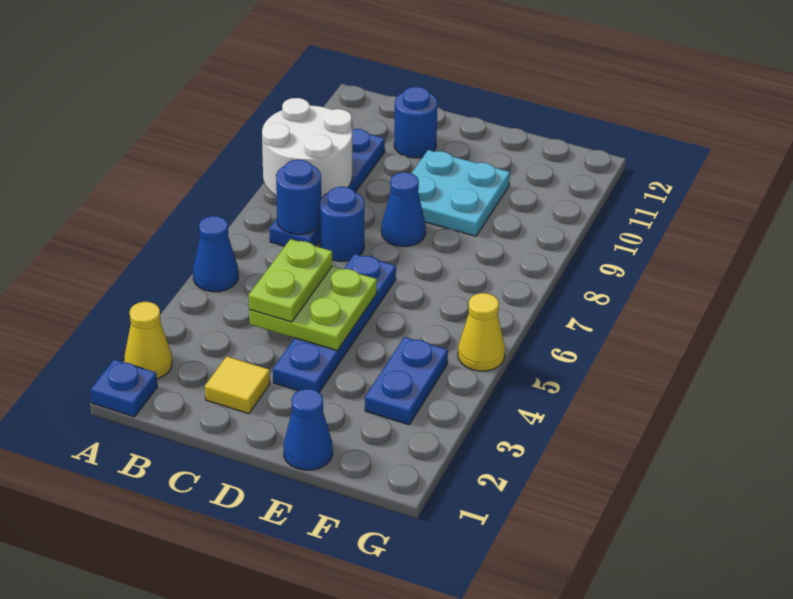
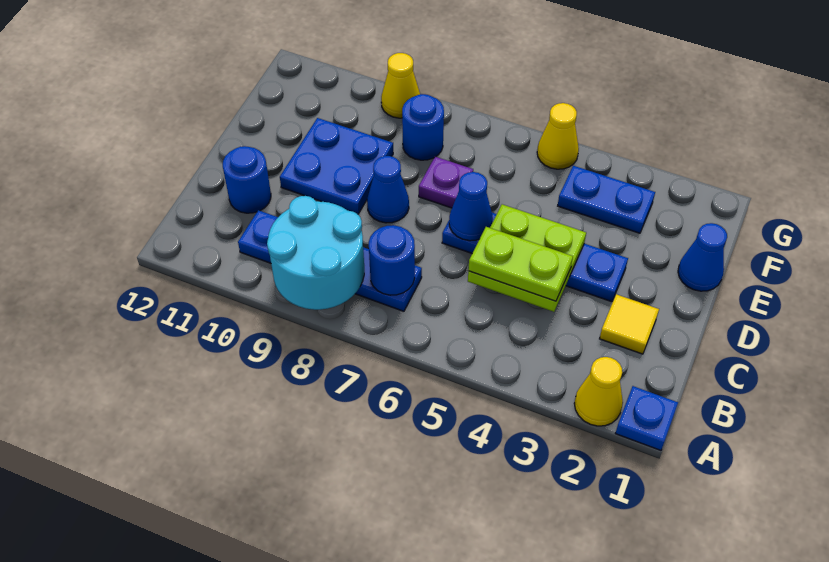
blue 1x1 cone [193,216,238,292] -> blue 1x1 cone moved to [449,172,493,241]
white 2x2 round brick [262,98,352,197] -> cyan 2x2 round brick [267,196,364,310]
blue 1x1 round brick [319,187,364,261] -> blue 1x1 round brick moved to [402,94,444,160]
cyan 2x2 plate [411,150,510,236] -> blue 2x2 plate [280,118,393,214]
none -> purple 1x1 plate [419,157,473,208]
none -> yellow 1x1 cone [381,53,420,118]

